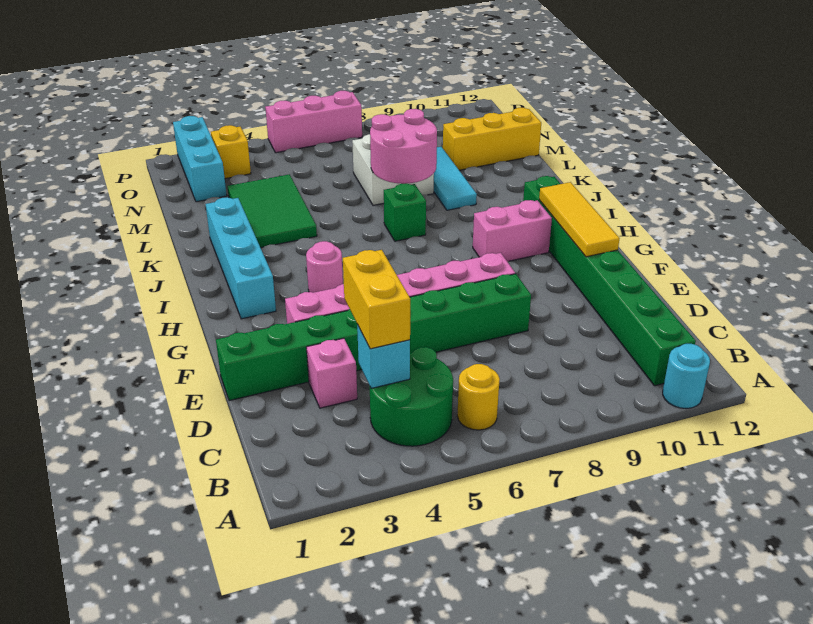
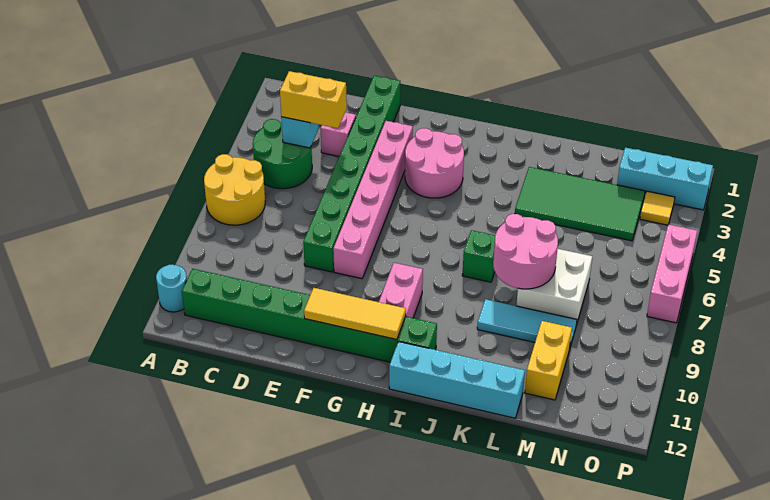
yellow 1x1 round brick [457,364,500,430] -> yellow 2x2 round brick [204,154,265,225]
cyan 1x4 brick [206,197,276,319] -> cyan 1x4 brick moved to [389,341,525,418]
pink 1x1 round brick [306,241,343,293] -> pink 2x2 round brick [405,128,464,198]
green 2x3 tile [227,174,317,248] -> green 2x4 tile [515,167,645,241]
yellow 1x3 brick [443,108,541,170] -> yellow 1x2 brick [525,321,572,400]
yellow 1x1 brick [211,125,251,179] -> yellow 1x1 tile [640,191,675,225]

